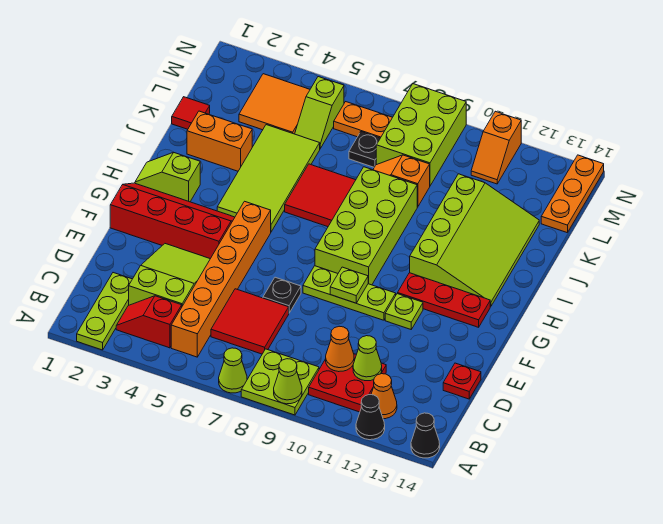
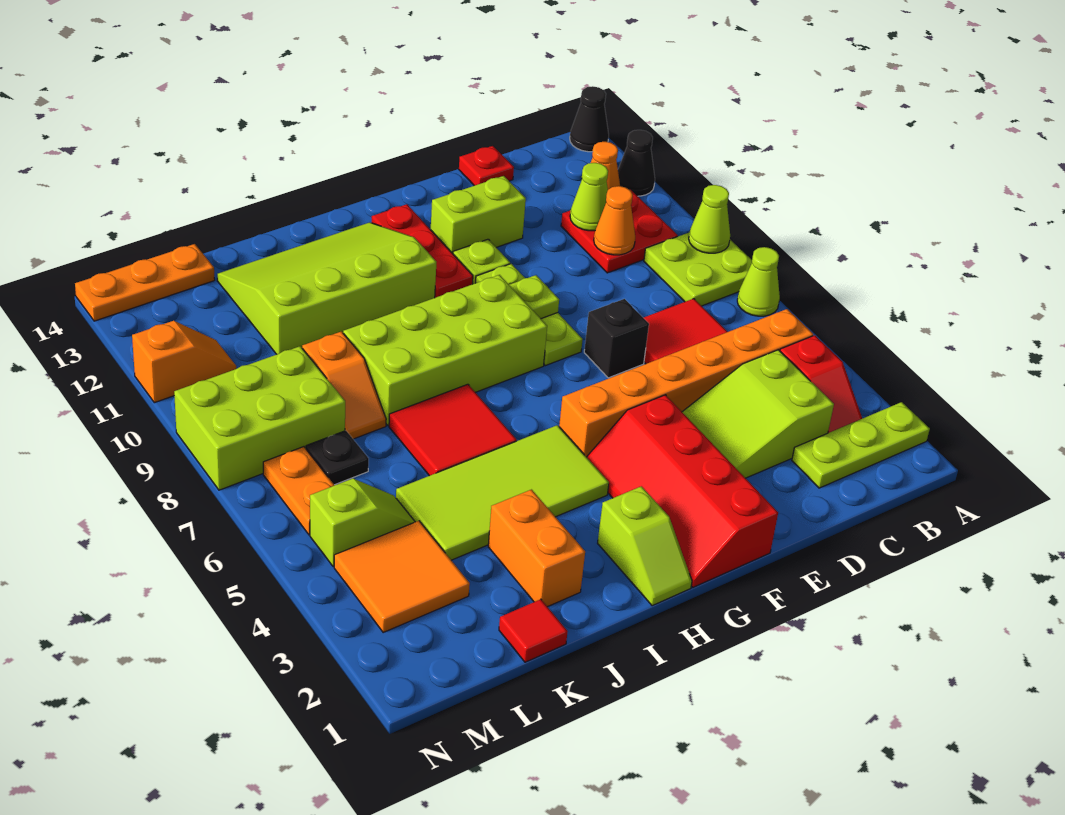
black 1x1 plate [263,277,301,313] -> black 1x1 brick [584,299,649,378]
none -> lime 1x2 brick [431,176,526,253]

